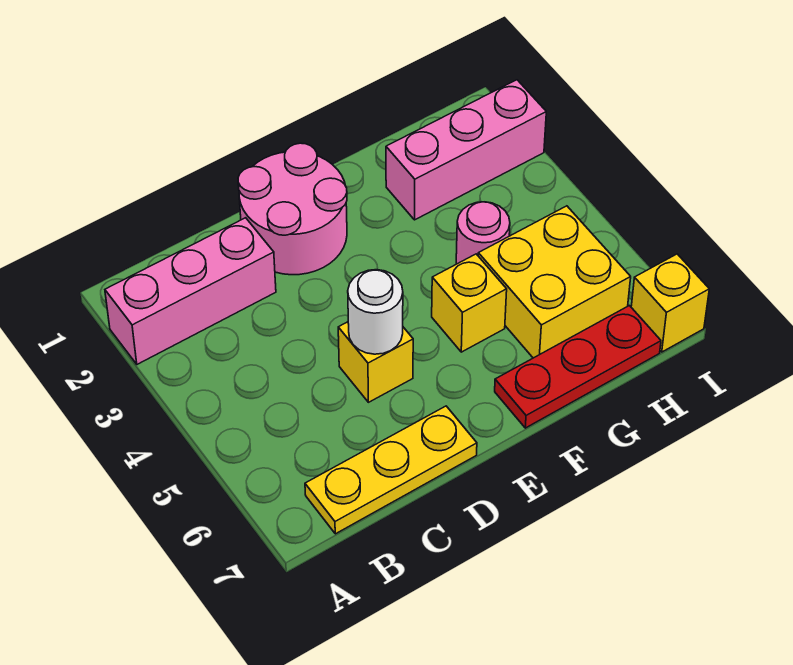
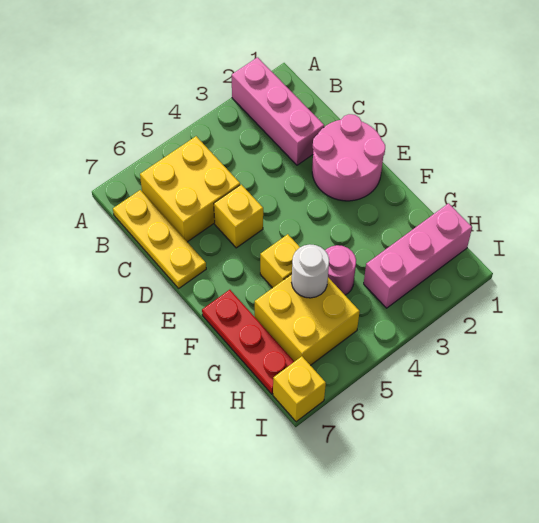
none -> yellow 2x2 brick [140,136,240,242]
white 1x1 round brick [348,270,403,354] -> white 1x1 round brick moved to [292,244,329,298]
pink 1x3 brick [386,80,546,220] -> pink 1x3 brick turned to [364,203,472,308]

